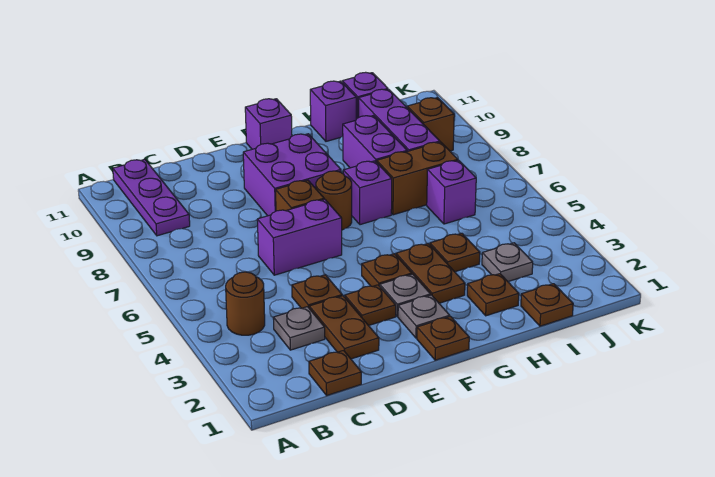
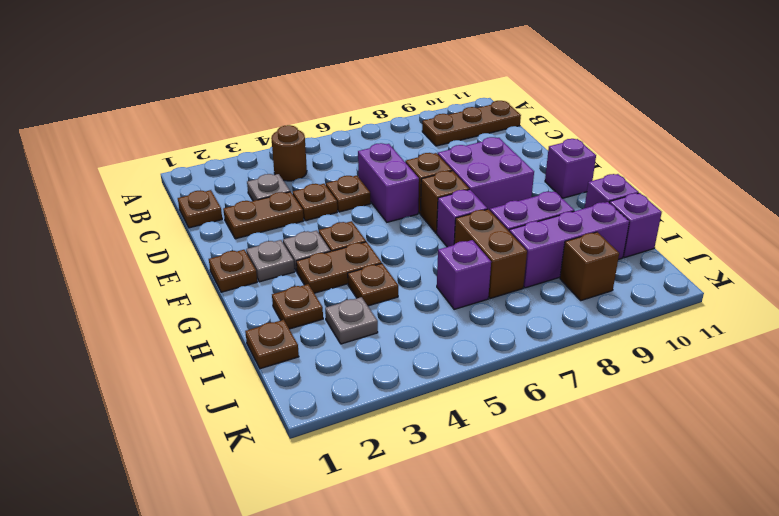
purple 1x3 plate [113,159,190,236] -> brown 1x3 plate [422,101,521,146]
brown 1x1 plate [345,285,396,326] -> brown 1x1 plate moved to [326,176,371,212]
brown 1x1 round brick [316,171,352,230] -> brown 1x1 brick [420,171,469,233]

